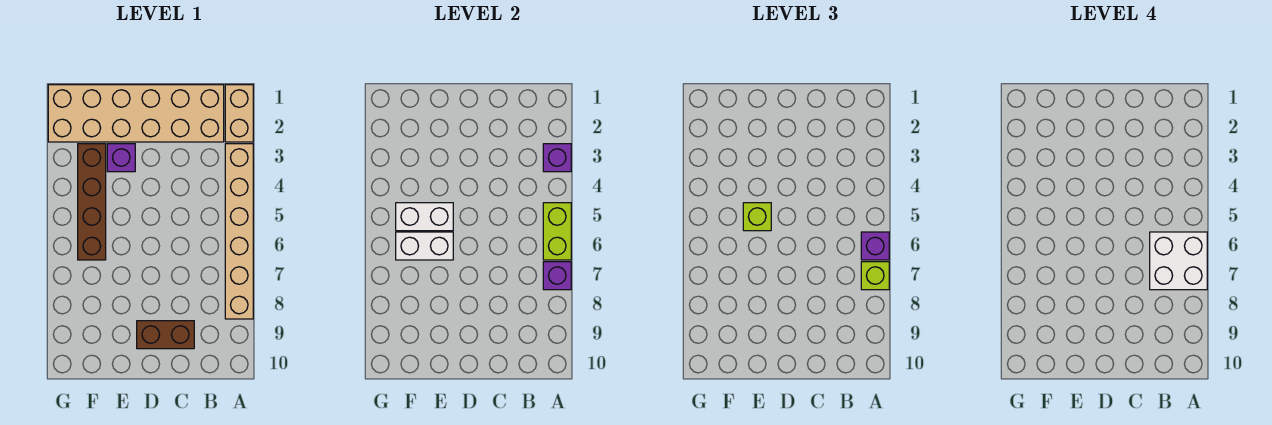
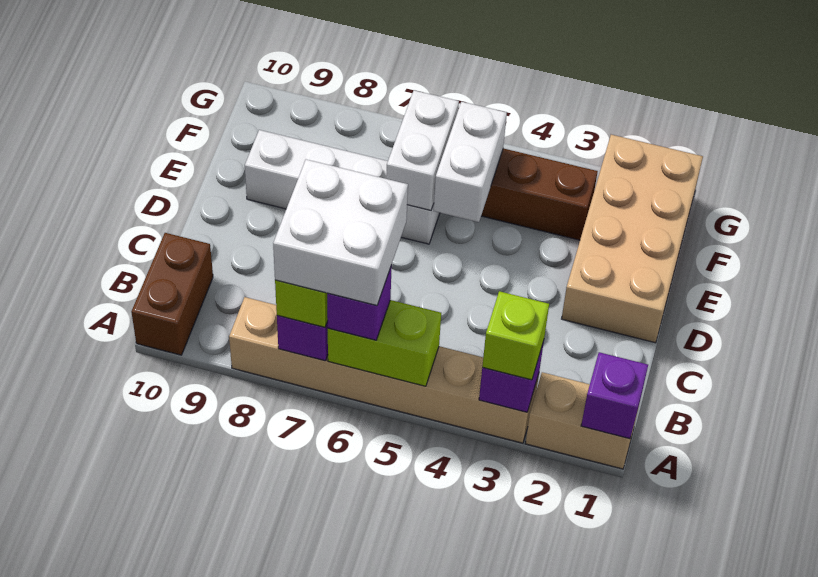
tan 2x6 brick [48,85,224,142] -> tan 2x4 brick [562,135,703,343]
brown 1x2 brick [137,321,194,349] -> brown 1x2 brick moved to [131,233,213,355]
purple 1x1 brick [107,144,135,172] -> purple 1x1 brick moved to [581,352,648,439]
lime 1x1 brick [743,203,771,231] -> lime 1x1 brick moved to [482,291,549,380]
none -> white 1x4 brick [245,130,440,244]

